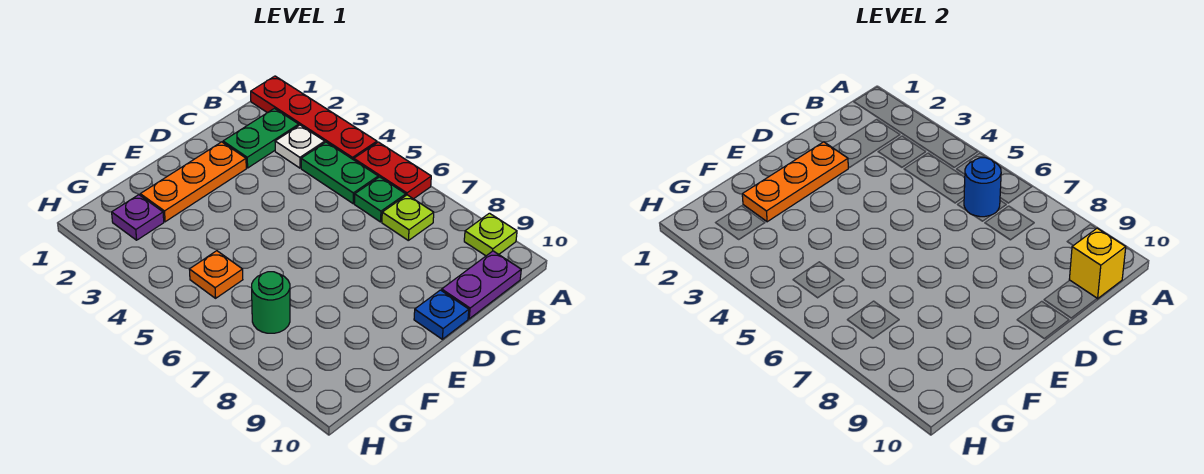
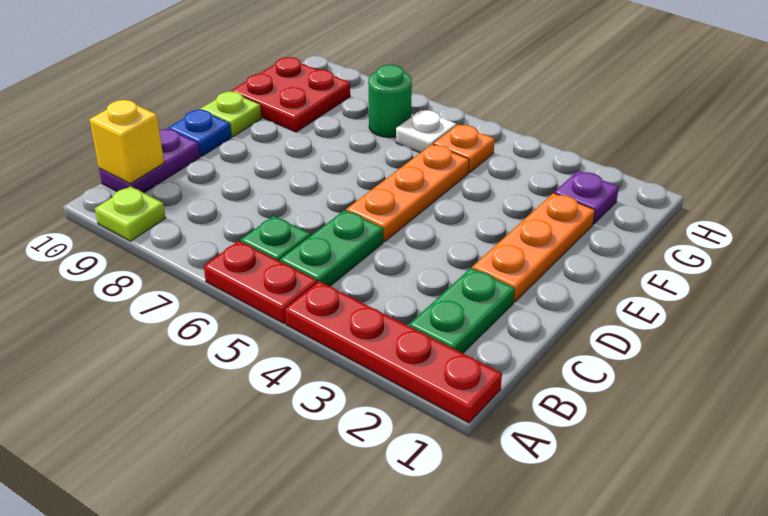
white 1x1 plate [275,125,325,168] -> white 1x1 plate moved to [396,110,456,153]
green 1x2 plate [301,142,378,204] -> green 1x2 plate turned to [280,210,383,286]
blue 1x1 round brick [964,158,1001,217] -> none
lime 1x1 plate [382,195,434,240] -> lime 1x1 plate moved to [201,91,262,137]
orange 1x3 plate [742,142,848,222] -> orange 1x3 plate moved to [346,144,469,242]
none -> red 2x2 plate [231,57,350,132]

